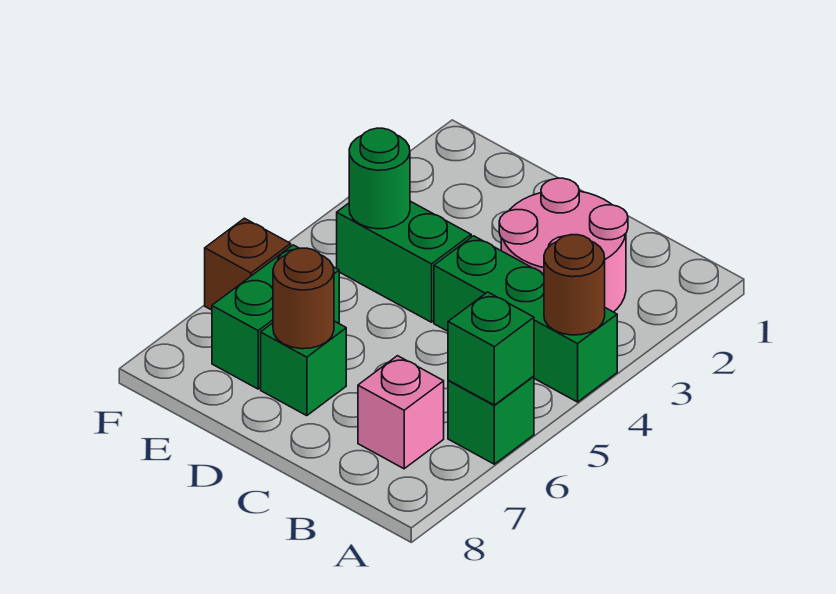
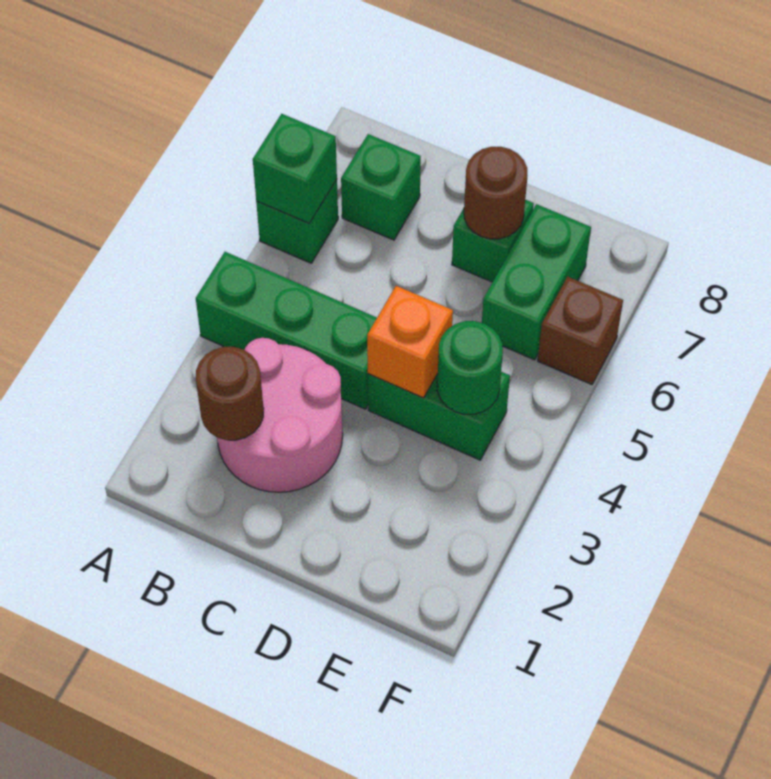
brown 1x1 round brick [544,235,605,335] -> brown 1x1 round brick moved to [196,347,264,440]
pink 1x1 brick [358,356,444,469] -> green 1x1 brick [341,134,421,240]
none -> orange 1x1 brick [367,286,453,398]

